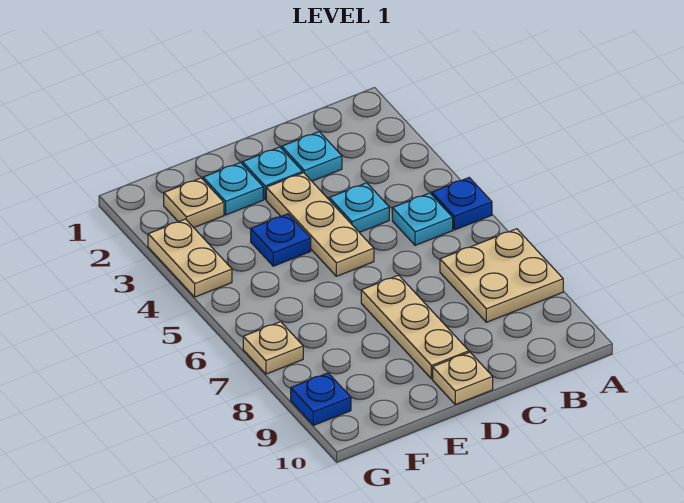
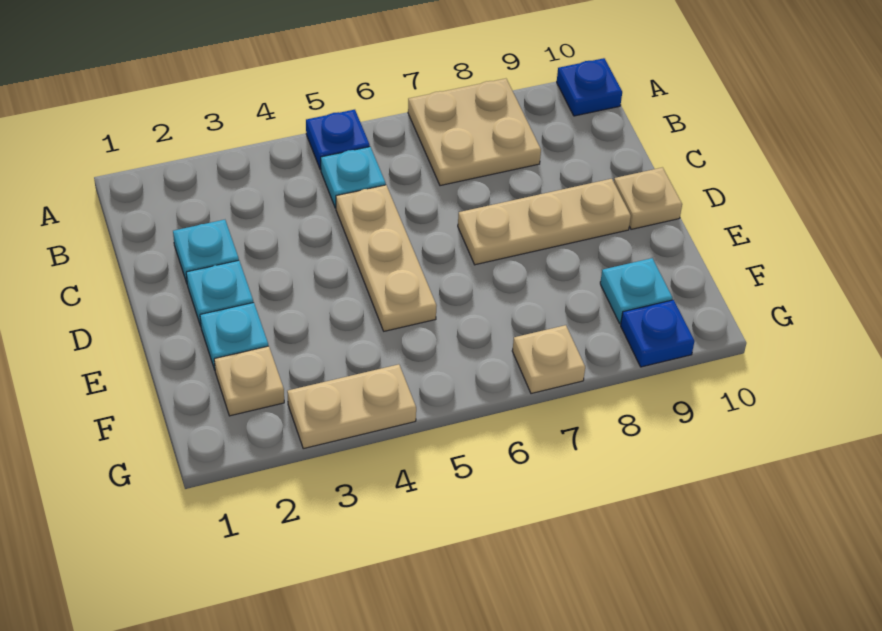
cyan 1x1 plate [329,183,389,232] -> cyan 1x1 plate moved to [600,258,673,324]
tan 1x3 plate [266,173,374,276] -> tan 1x3 plate turned to [336,185,437,331]
blue 1x1 plate [251,214,311,266] -> blue 1x1 plate moved to [557,58,622,116]

